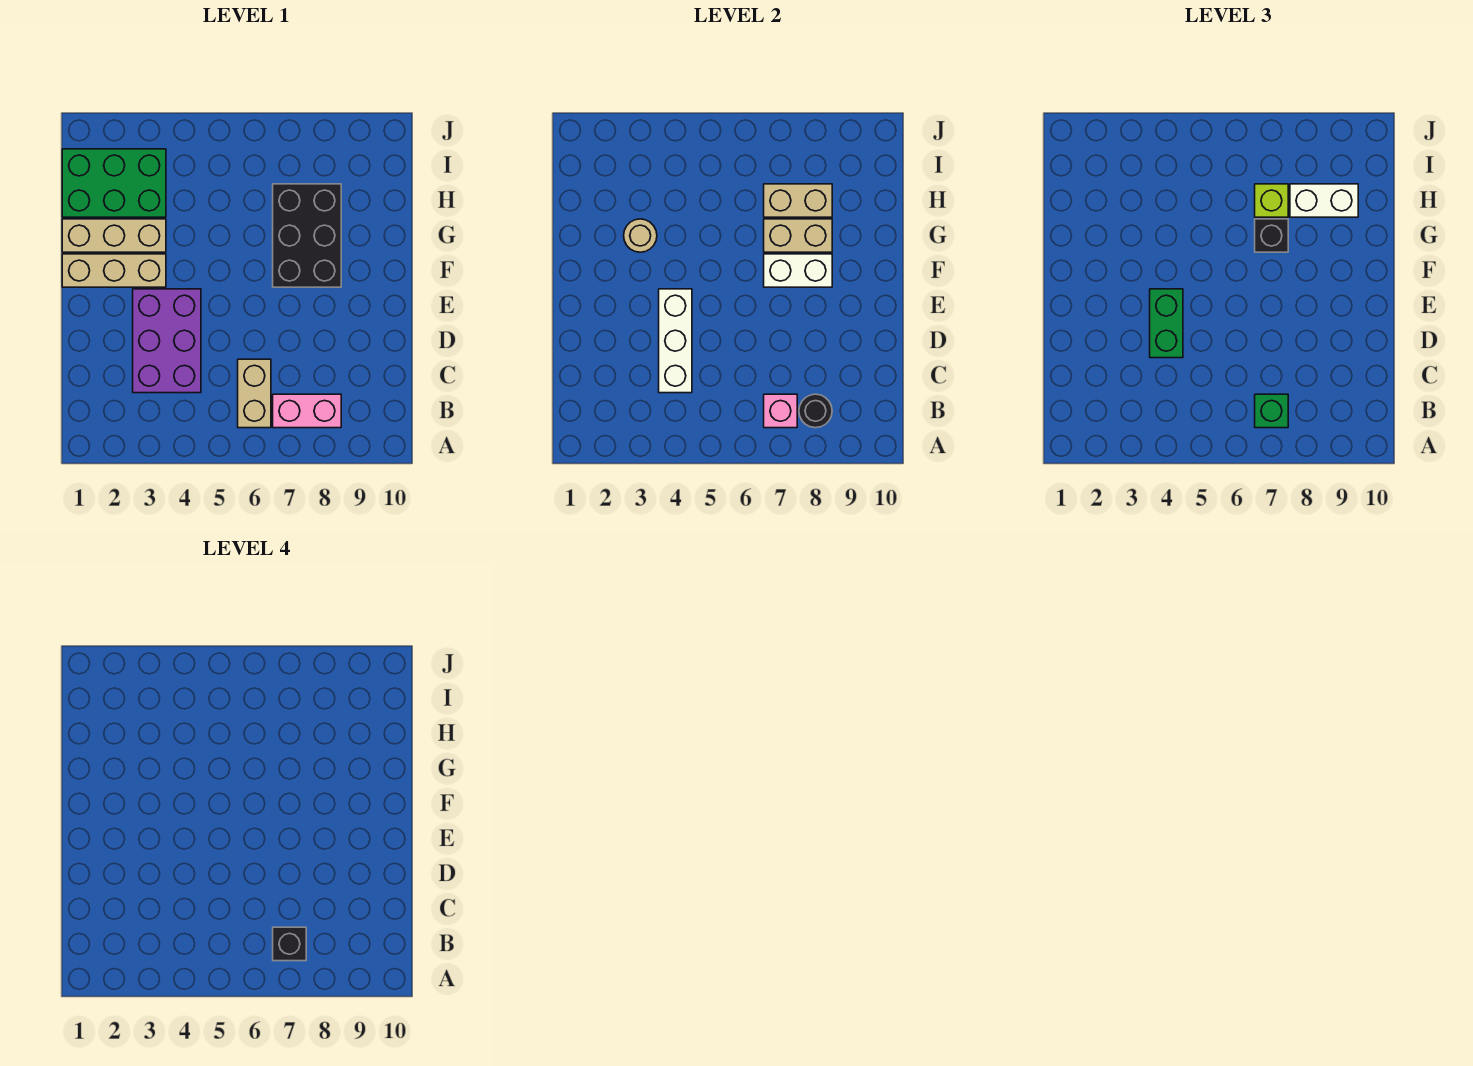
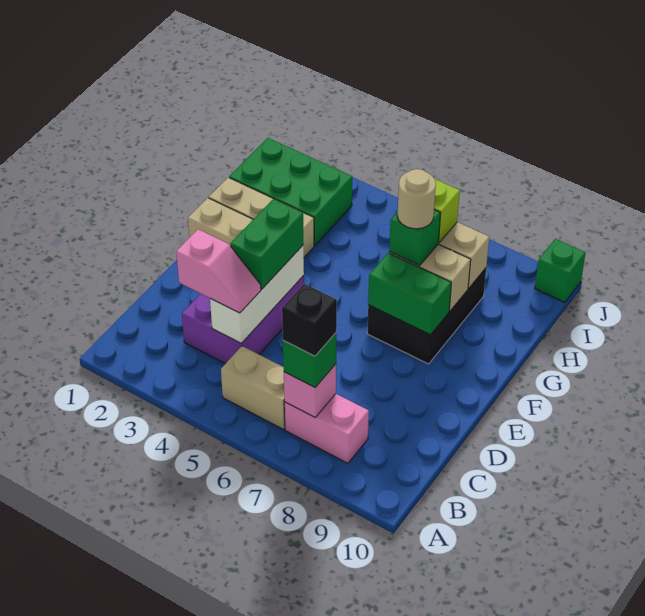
tan 1x2 brick [238,359,271,428] -> tan 1x2 brick turned to [221,346,285,430]
black 1x1 round brick [799,394,832,428] -> none
none -> pink 1x2 slope [176,229,261,313]
white 1x2 brick [764,254,832,287] -> green 1x2 brick [368,253,451,335]
tan 1x1 round brick [624,219,657,252] -> tan 1x1 round brick moved to [397,169,436,229]
black 1x1 brick [1255,219,1288,252] -> green 1x1 brick [389,210,440,265]
white 1x2 brick [1290,184,1358,217] -> none
none -> green 1x1 brick [535,239,585,302]

